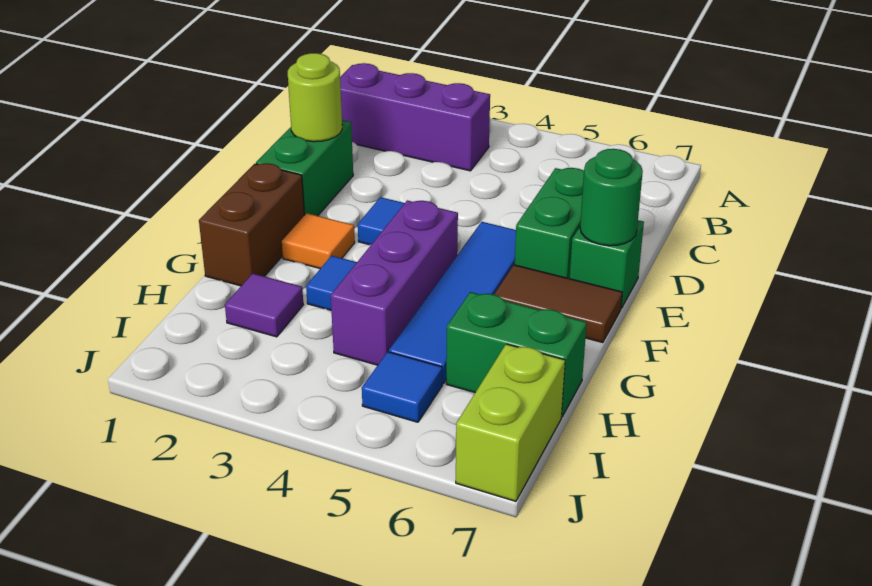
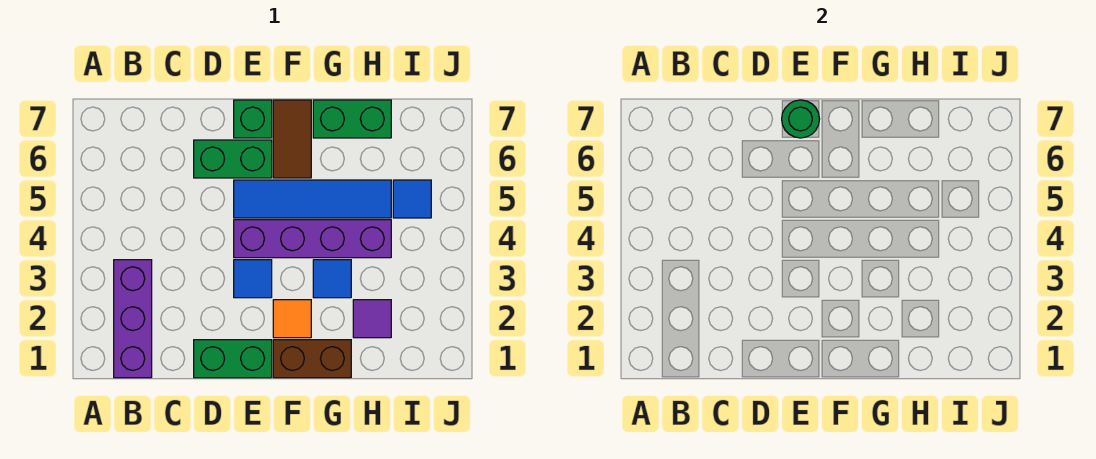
lime 1x1 round brick [288,53,342,142] -> none
purple 1x3 brick [331,200,458,365] -> purple 1x4 brick [234,220,391,258]
green 1x2 brick [446,292,587,417] -> green 1x2 brick turned to [313,100,391,138]
lime 1x2 brick [456,344,565,501] -> none

